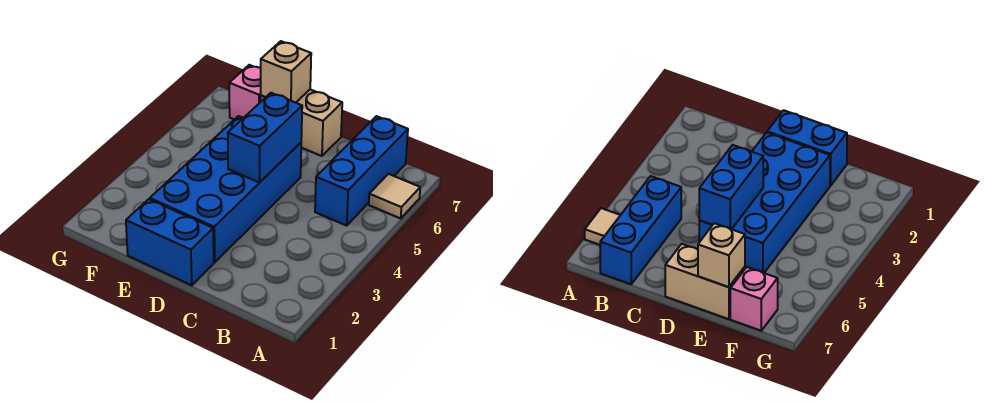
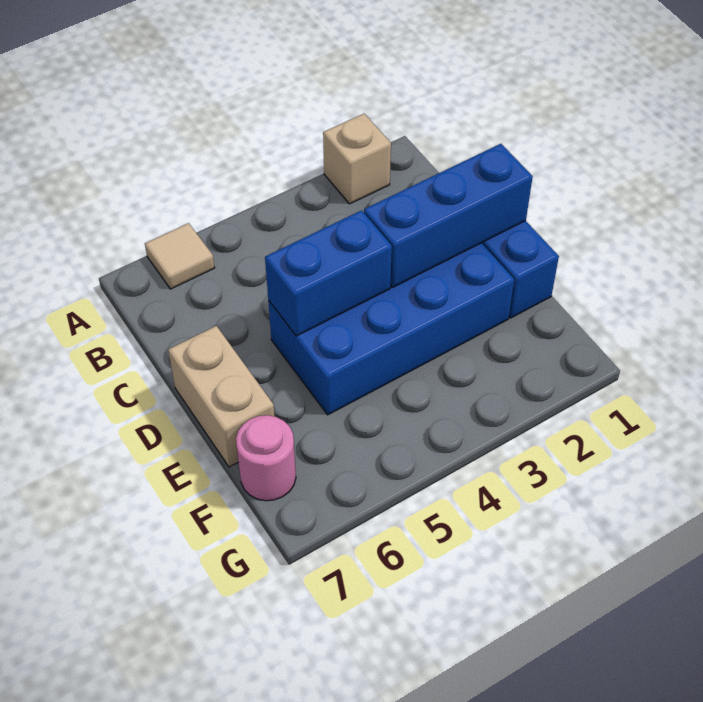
blue 1x3 brick [315,116,408,226] -> blue 1x3 brick moved to [364,144,533,288]
tan 1x1 brick [261,41,311,103] -> tan 1x1 brick moved to [323,114,391,204]
pink 1x1 brick [229,65,261,120] -> pink 1x1 round brick [236,415,296,501]

